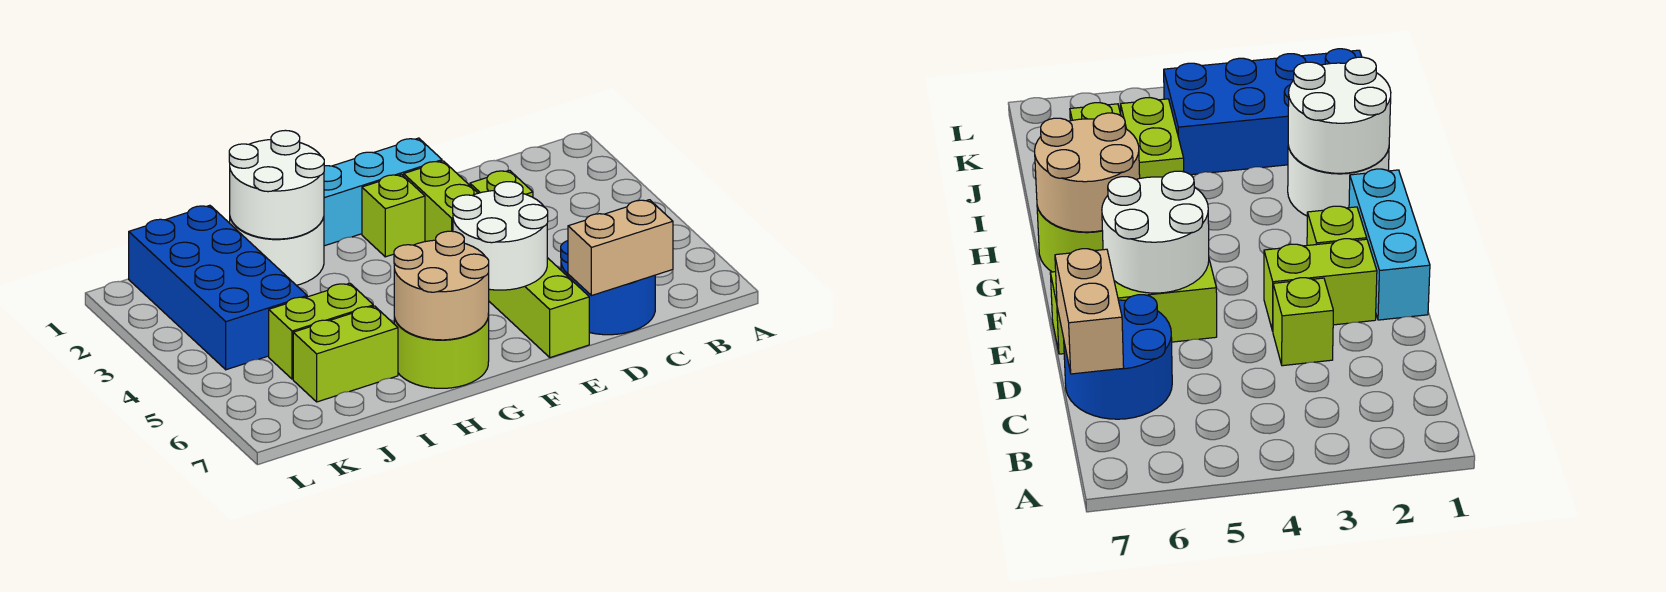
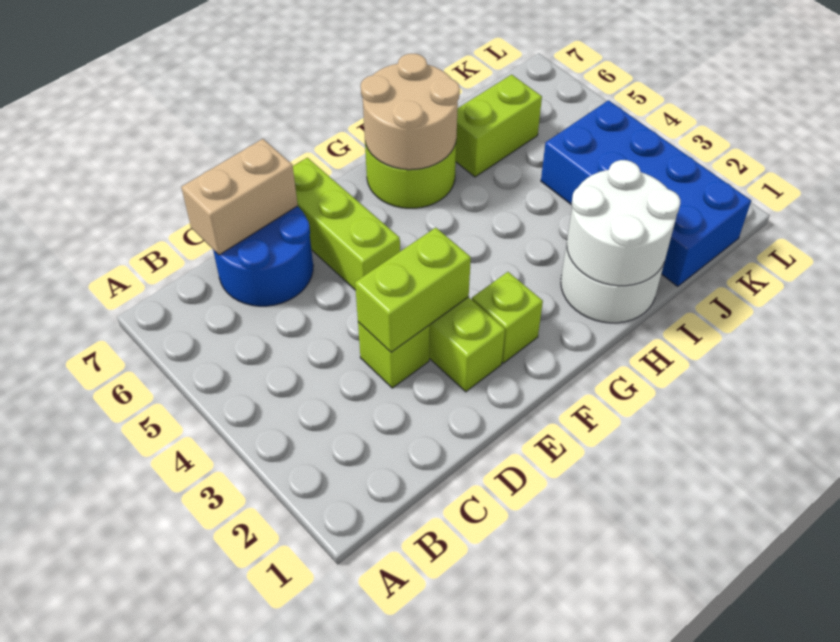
cyan 1x3 brick [324,138,442,246] -> none
white 2x2 round brick [453,182,548,290] -> none
lime 1x2 brick [269,283,373,379] -> lime 1x2 brick moved to [355,228,471,352]

